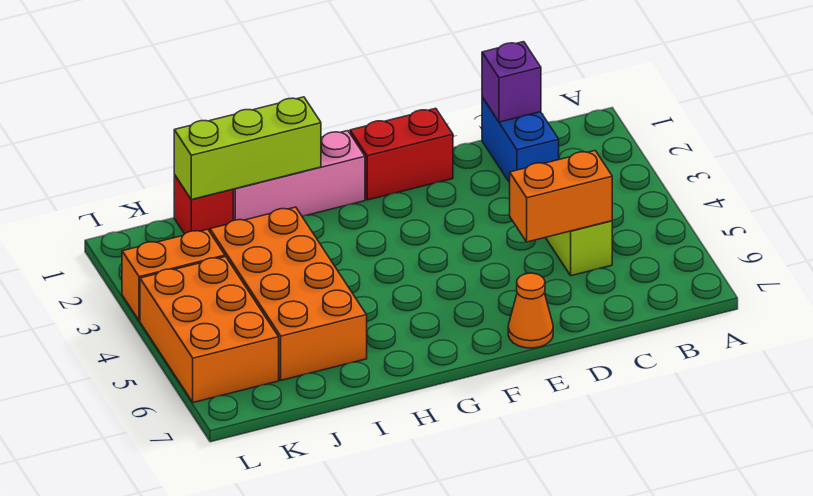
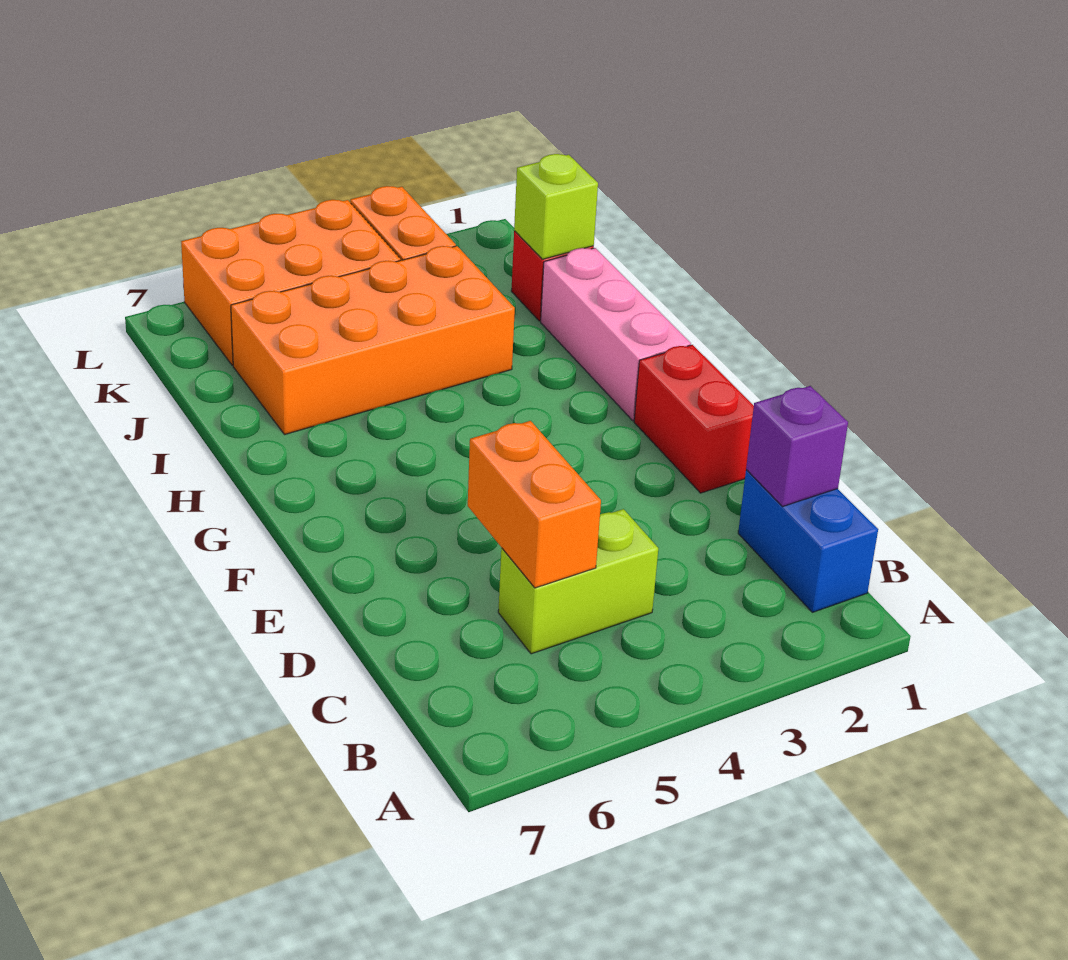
blue 1x2 brick [482,97,559,183] -> blue 1x2 brick turned to [738,470,878,612]
orange 1x1 cone [508,273,553,348] -> none
lime 1x3 brick [174,97,321,200] -> lime 1x1 brick [514,154,598,259]

